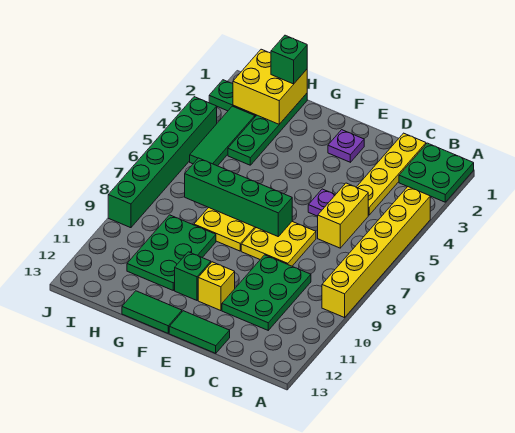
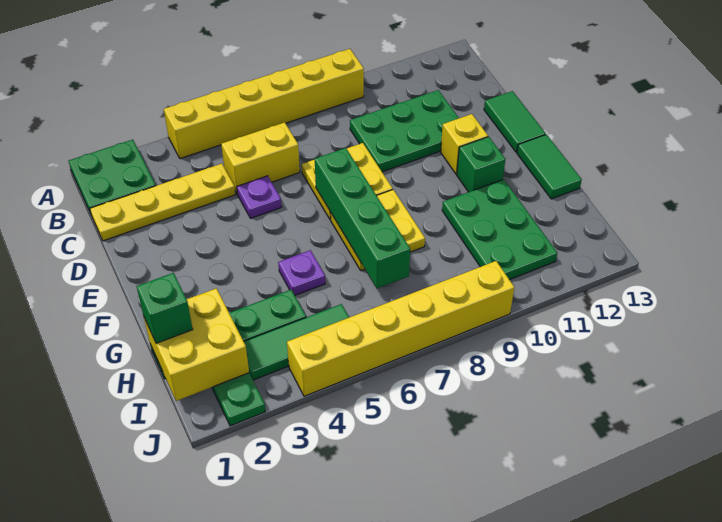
purple 1x1 plate [328,130,364,162] -> purple 1x1 plate moved to [278,250,325,295]
green 2x3 plate [127,215,216,290] -> green 2x3 plate turned to [442,179,557,280]
green 1x6 brick [108,97,217,228] -> yellow 1x6 brick [287,261,514,396]

